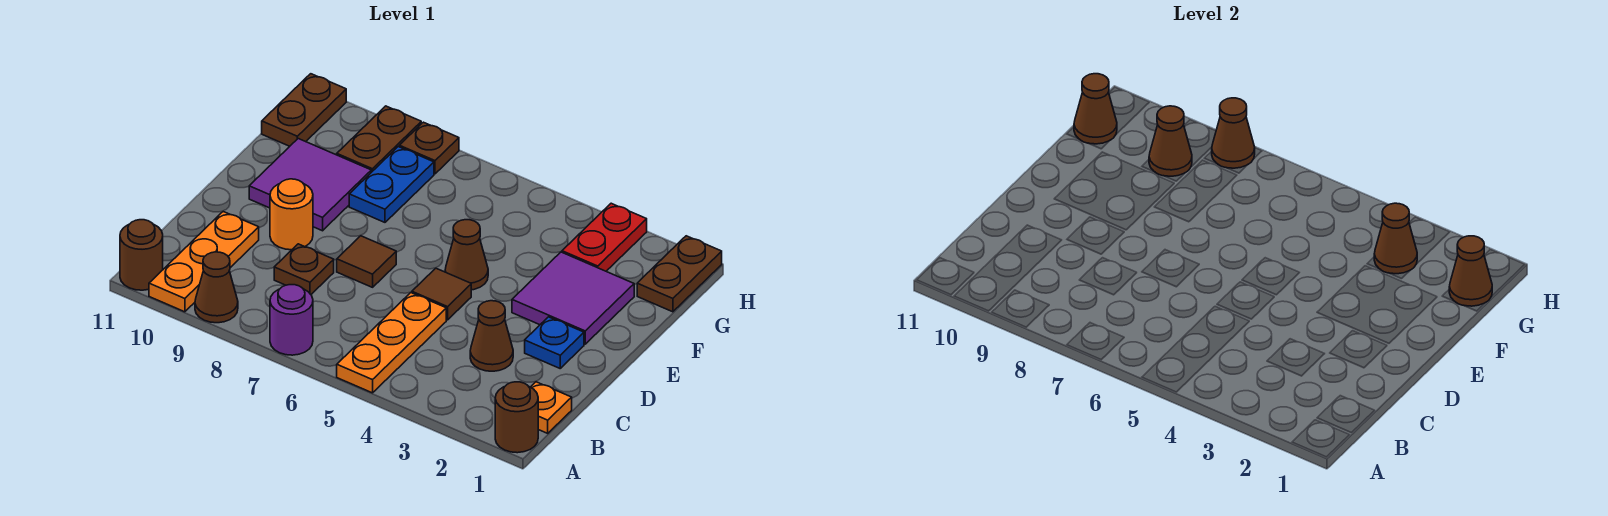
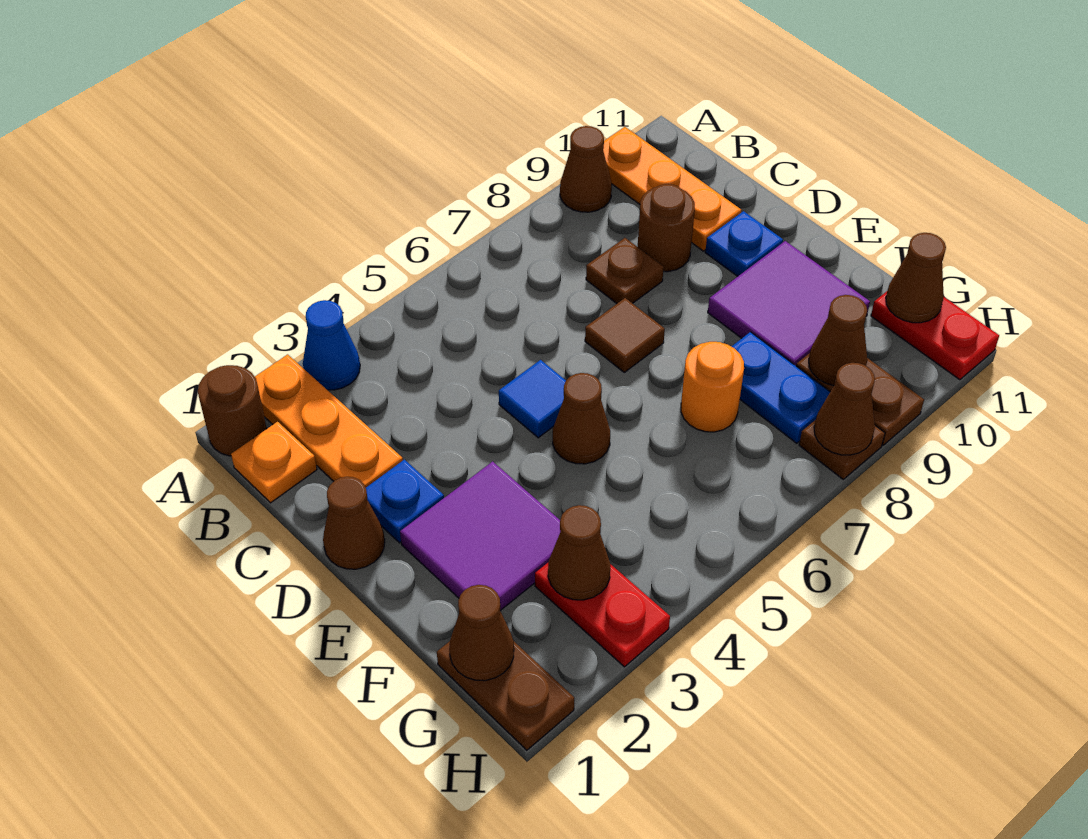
none -> blue 1x1 cone [303,300,360,390]
orange 1x3 plate [337,293,446,393] -> orange 1x3 plate moved to [255,354,403,487]
purple 1x1 round brick [270,285,313,355] -> none
brown 1x1 round brick [120,220,163,290] -> brown 1x1 round brick moved to [638,184,695,272]
brown 1x1 cone [470,301,513,371] -> brown 1x1 cone moved to [323,477,385,569]
brown 1x1 tile [412,268,471,320] -> blue 1x1 tile [499,360,566,438]
orange 1x1 round brick [270,179,313,250] -> orange 1x1 round brick moved to [681,342,744,432]
none -> blue 1x1 plate [705,211,783,276]
brown 1x2 plate [262,74,346,146] -> red 1x2 plate [871,292,999,380]

